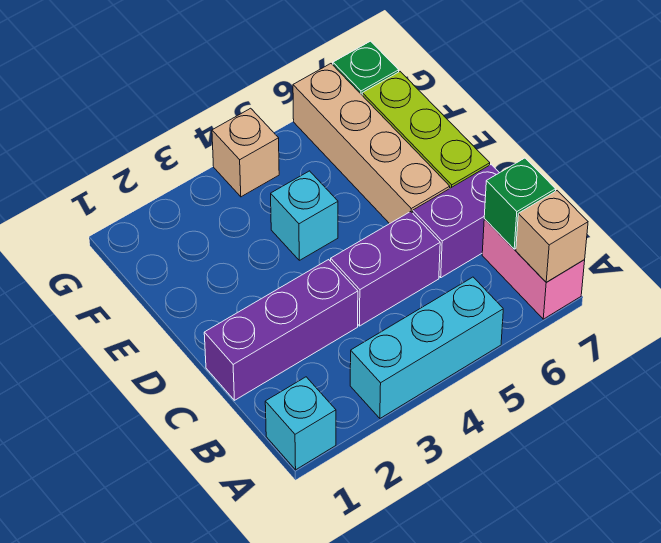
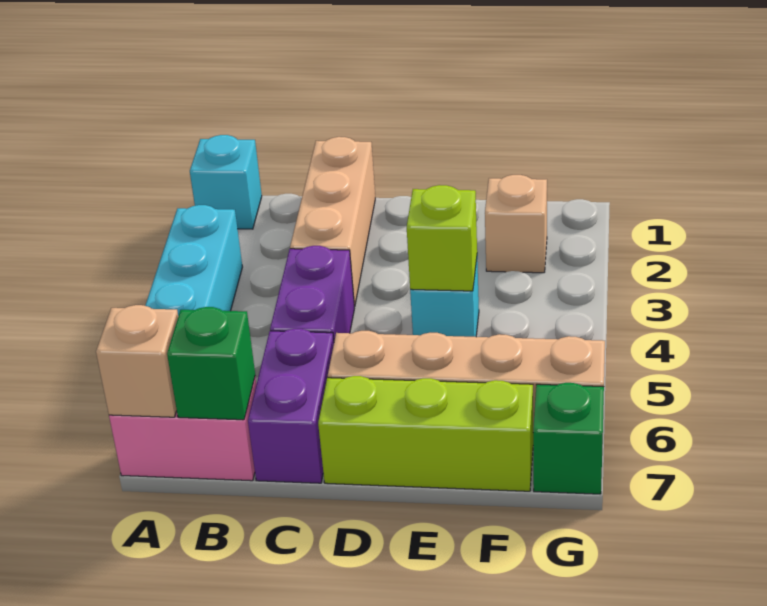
purple 1x3 brick [204,260,358,400] -> tan 1x3 brick [290,137,375,307]
none -> lime 1x1 brick [407,185,477,291]
tan 1x1 brick [212,108,279,197] -> tan 1x1 brick moved to [485,175,547,273]

